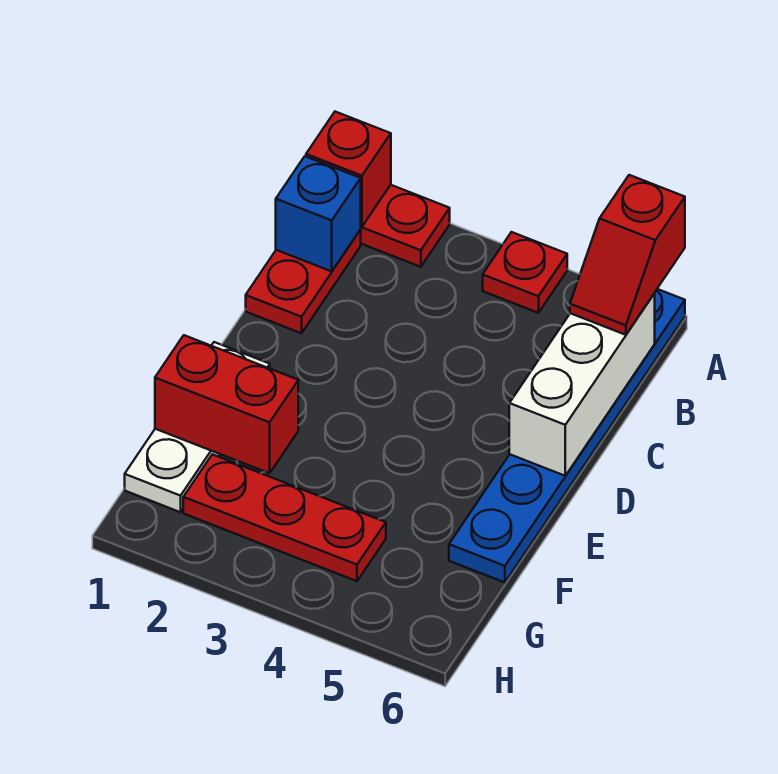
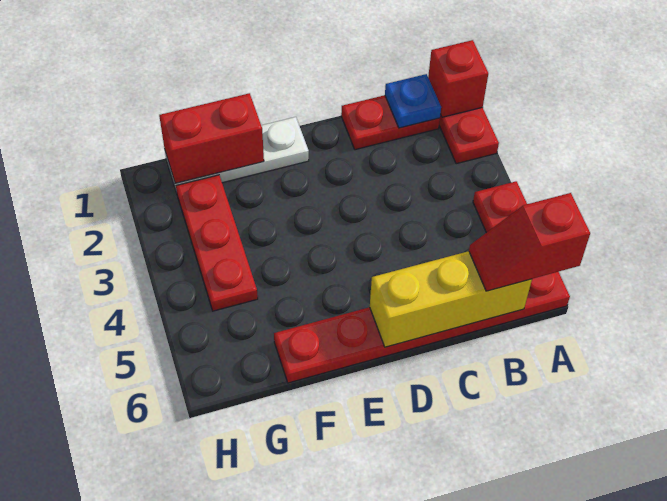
blue 1x6 plate [449,289,685,582] -> red 1x6 plate [274,272,570,383]
blue 1x1 brick [276,156,361,271] -> blue 1x1 plate [385,74,441,128]
white 1x3 brick [509,293,655,476] -> yellow 1x3 brick [370,251,532,347]
red 1x2 brick [155,335,298,473] -> red 1x2 brick turned to [159,93,264,183]

